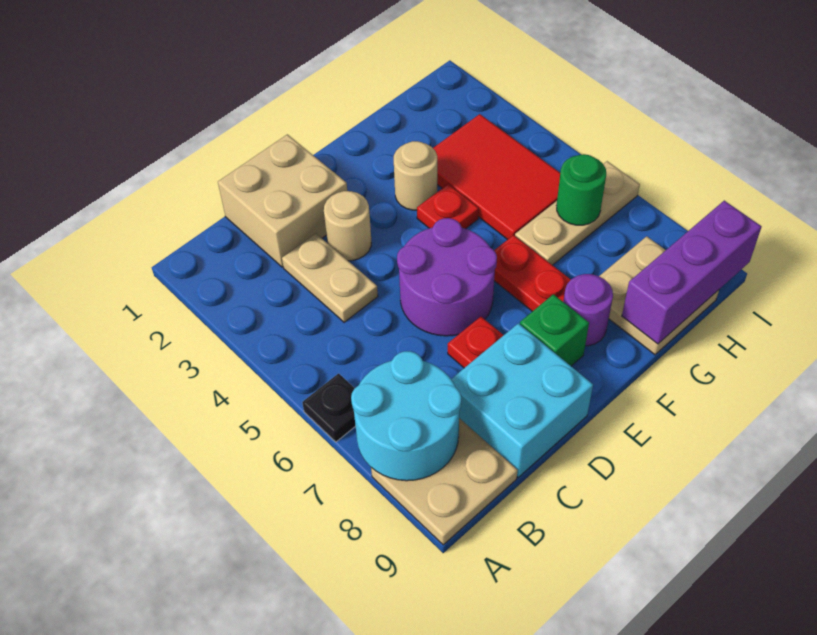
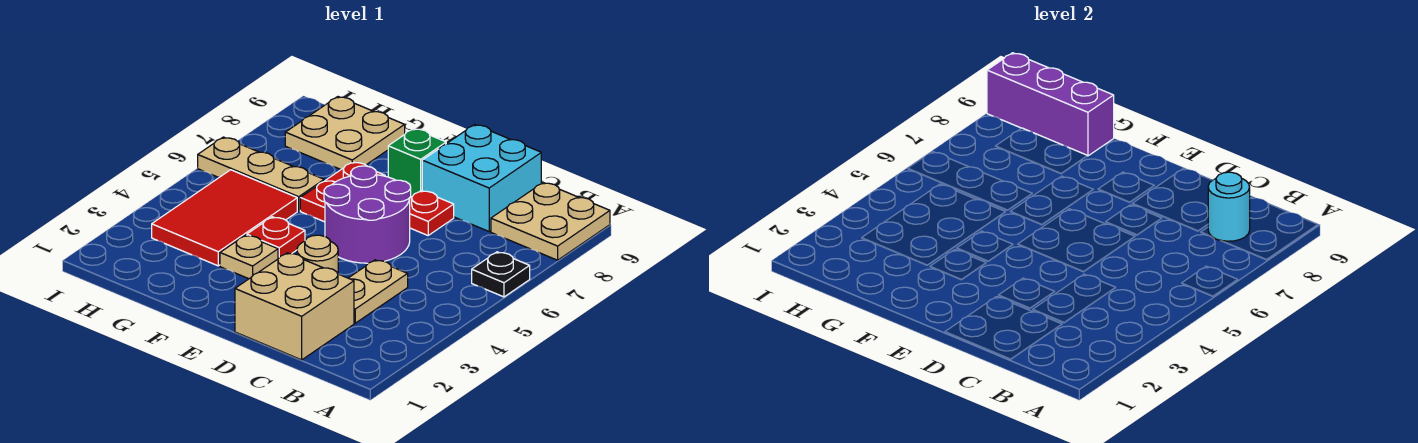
cyan 2x2 round brick [351,351,461,481] -> cyan 1x1 round brick [1208,172,1250,241]
tan 1x1 round brick [394,141,437,210] -> tan 1x1 plate [220,235,278,279]
purple 1x1 round brick [563,274,613,346] -> none
green 1x1 round brick [557,154,606,225] -> none

